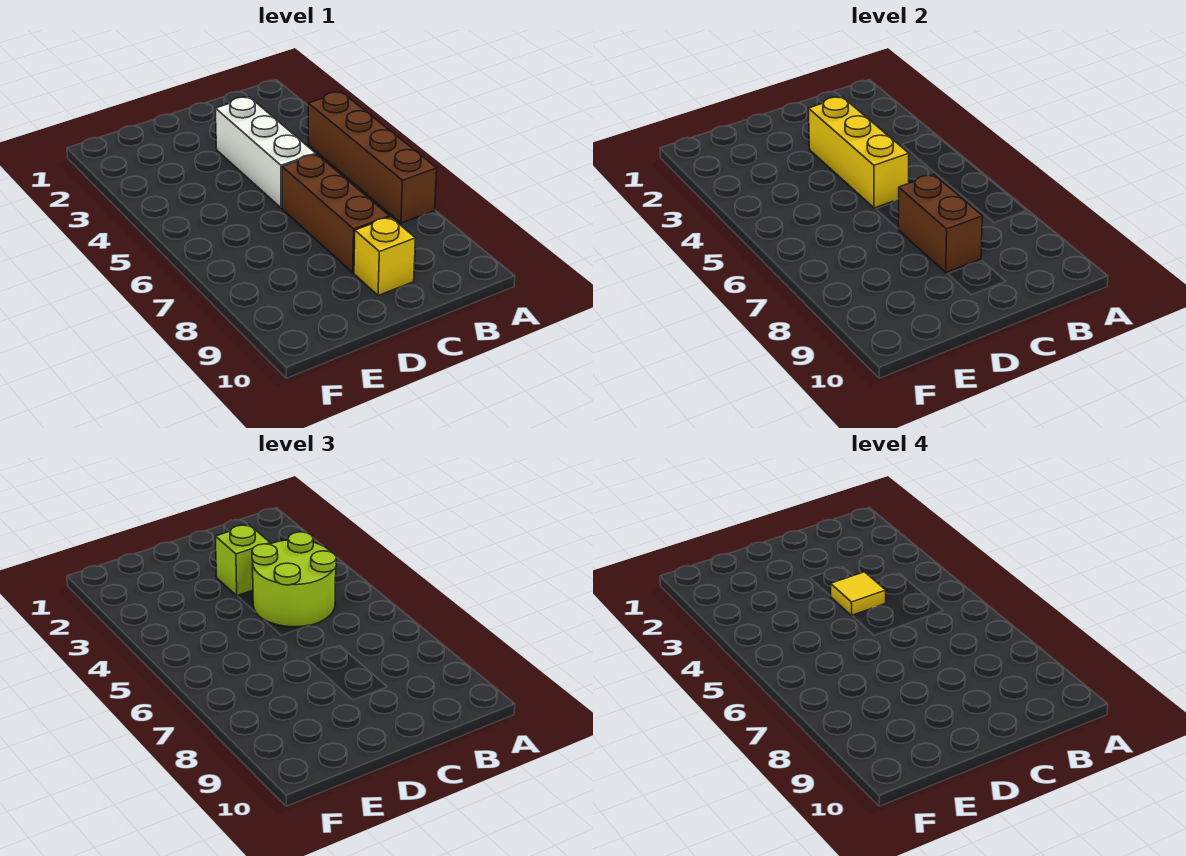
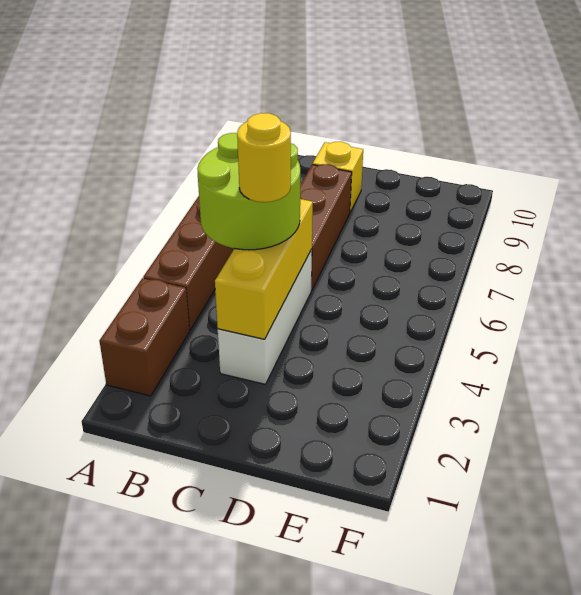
lime 1x1 brick [215,525,270,596] -> none
yellow 1x1 tile [831,572,886,615] -> yellow 1x1 round brick [237,113,291,202]
brown 1x2 brick [898,175,982,273] -> brown 1x2 brick moved to [100,278,190,396]

